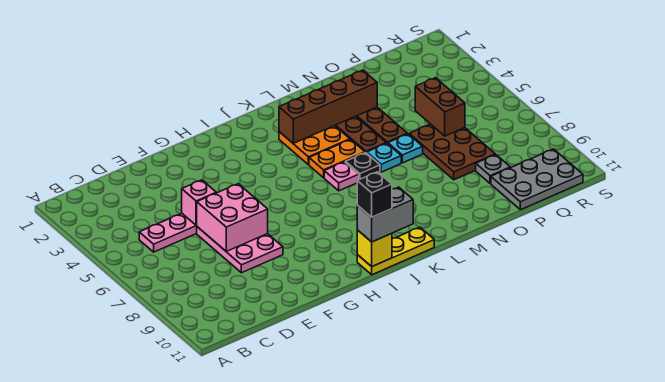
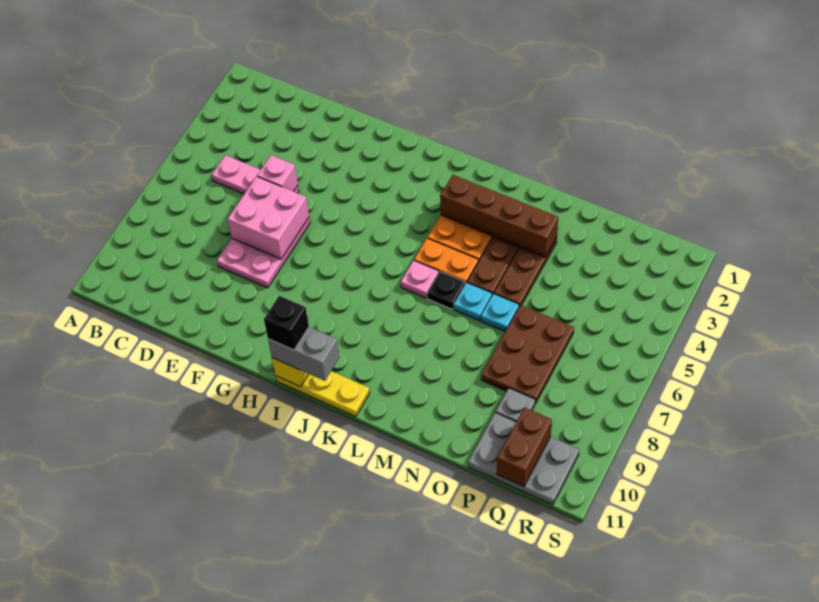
brown 1x2 brick [415,78,465,136] -> brown 1x2 brick moved to [497,407,552,486]

